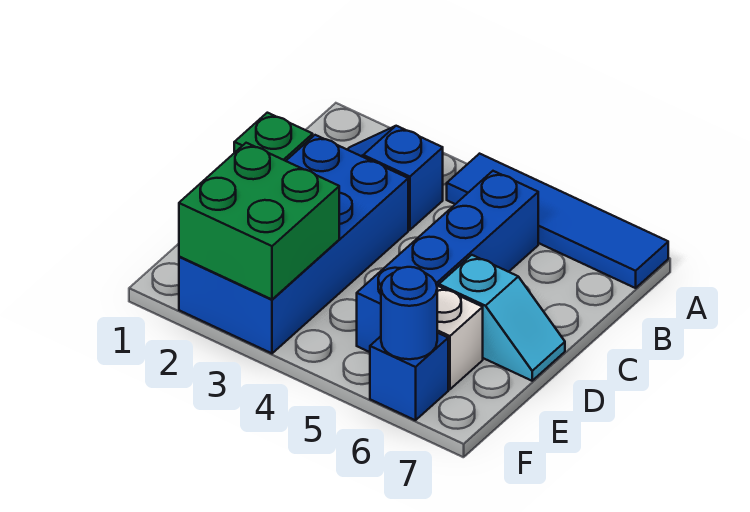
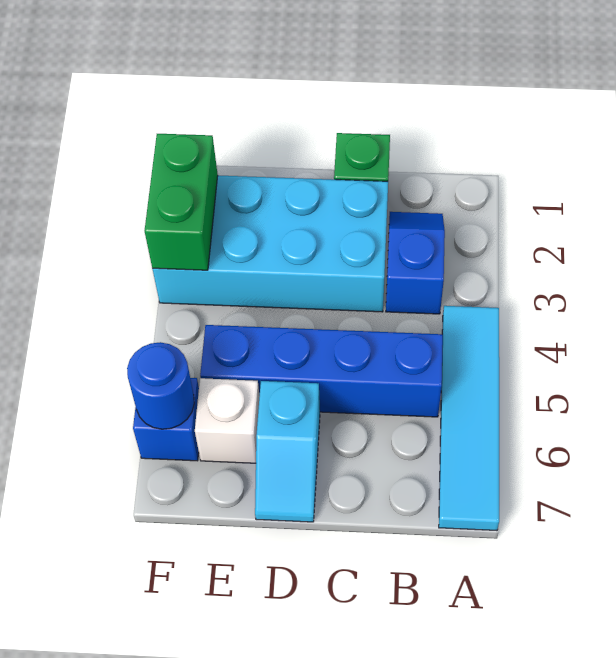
blue 1x4 tile [447,154,668,288] -> cyan 1x4 tile [439,306,499,530]
blue 2x4 brick [179,135,408,353] -> cyan 2x4 brick [153,175,388,312]
green 2x2 brick [179,143,339,299] -> green 1x2 brick [144,134,218,270]

